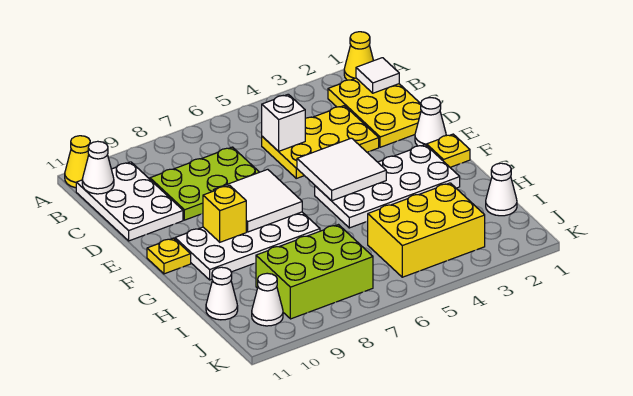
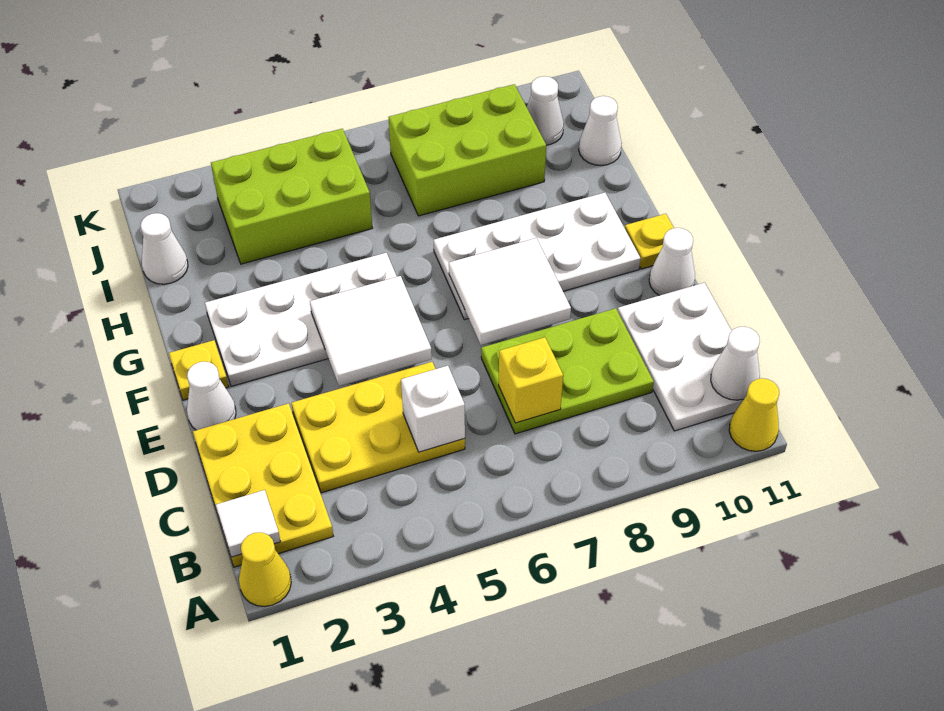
none -> white 1x1 cone [649,228,695,296]
yellow 1x1 brick [203,185,246,242] -> yellow 1x1 brick moved to [499,337,563,423]
yellow 2x3 brick [368,183,485,277] -> lime 2x3 brick [211,129,372,264]

